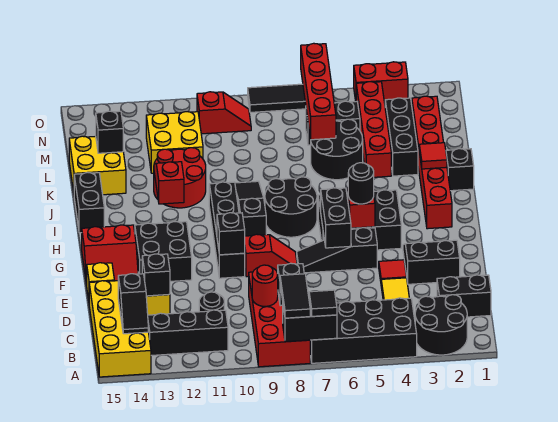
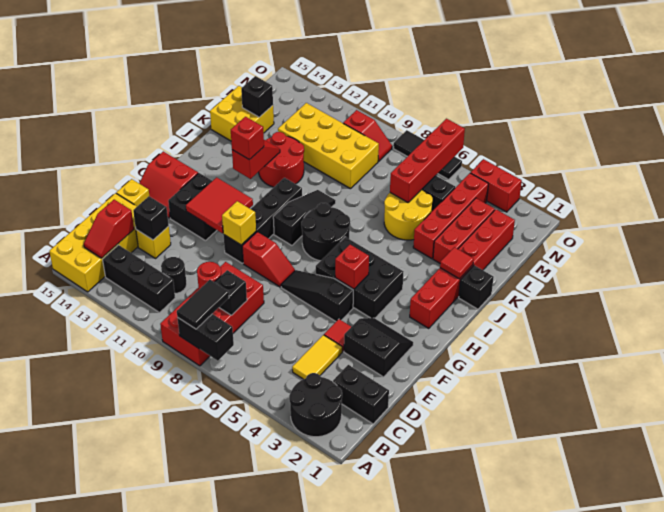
black 2x4 brick [310,298,417,363] -> none
black 1x1 tile [309,290,337,316] -> none
black 1x2 slope [118,274,148,334] -> red 1x2 slope [84,200,134,258]
black 1x2 brick [321,188,351,248] -> none
black 1x1 brick [217,213,245,255] -> yellow 1x1 brick [222,201,256,245]
none -> red 2x2 tile [186,177,253,233]
black 1x1 round brick [348,163,374,204] -> none
none -> red 1x1 brick [231,117,264,160]
black 1x2 brick [74,172,104,233] -> none
black 1x3 brick [385,98,418,176] -> red 1x3 brick [433,198,495,263]
black 2x2 round brick [311,119,363,180] -> yellow 2x2 round brick [384,190,433,240]
yellow 2x2 brick [146,112,203,173] -> yellow 2x4 brick [278,103,379,189]

